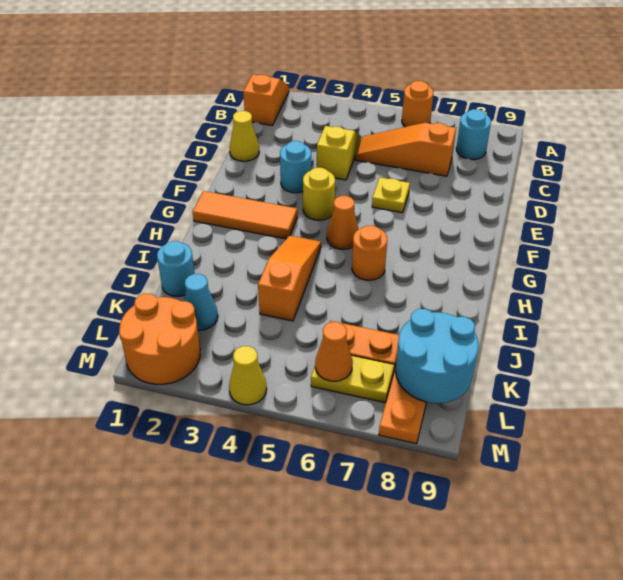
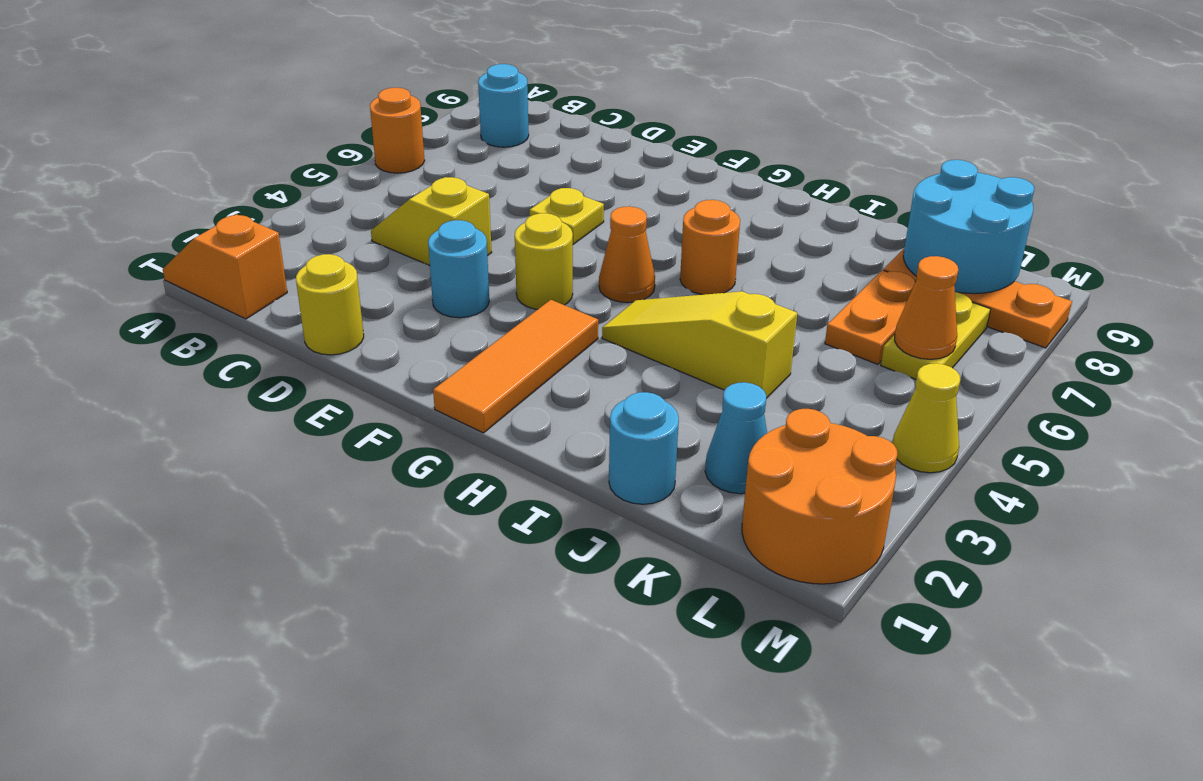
orange 1x3 slope [355,123,456,176] -> none
yellow 1x1 cone [229,111,259,161] -> yellow 1x1 round brick [296,254,364,355]
orange 1x3 slope [258,236,321,321] -> yellow 1x3 slope [602,291,797,398]

